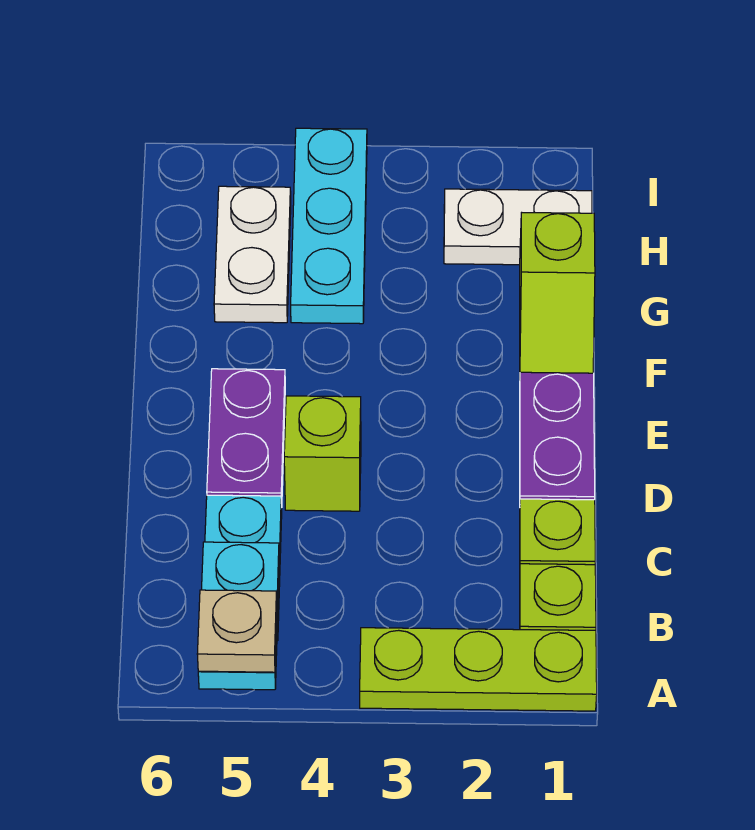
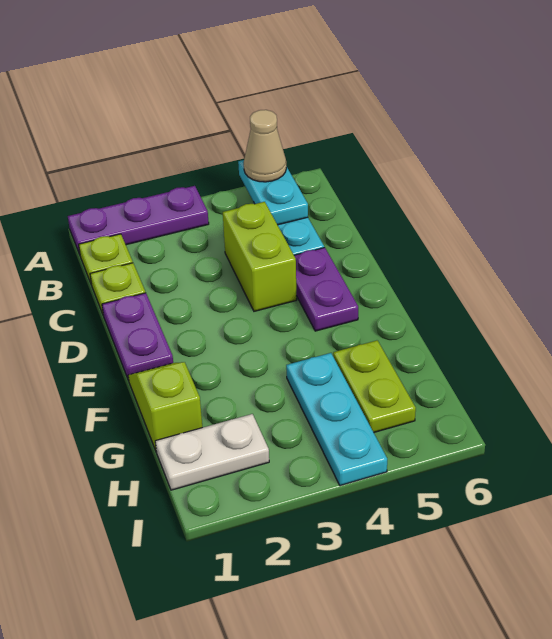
lime 1x3 plate [360,628,597,711] -> purple 1x3 plate [68,186,209,254]
tan 1x1 plate [197,590,277,672] -> tan 1x1 cone [244,110,286,182]
lime 1x1 brick [284,396,361,511] -> lime 1x2 brick [223,202,297,311]
white 1x2 plate [214,186,291,323] -> lime 1x2 plate [333,340,416,432]

